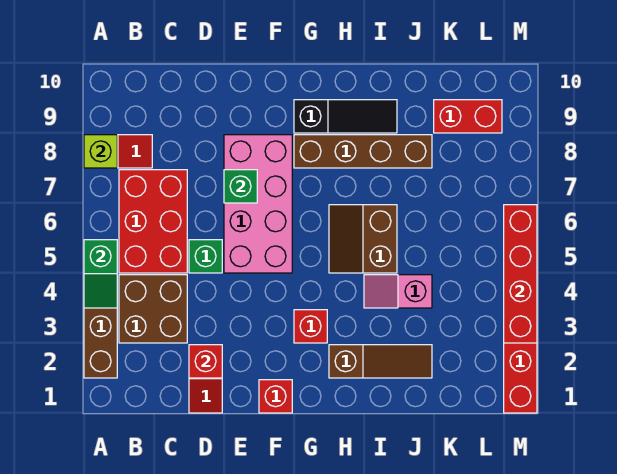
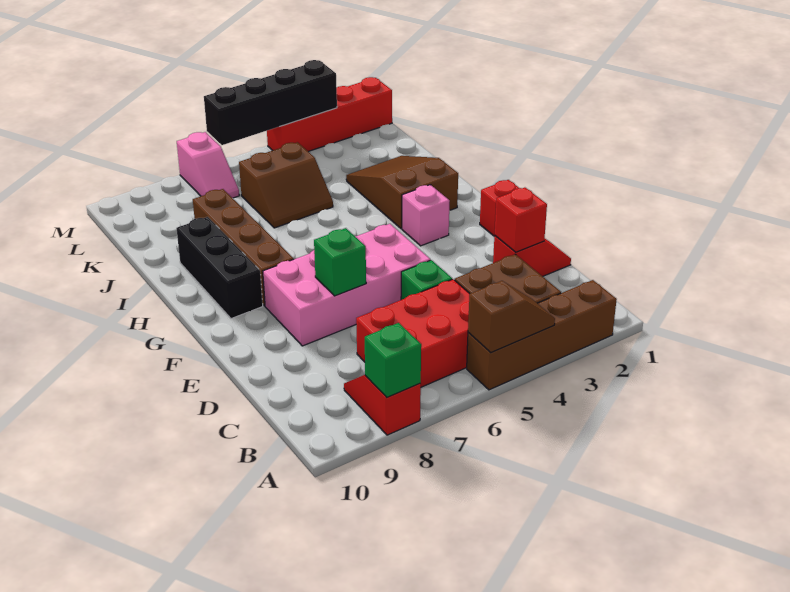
green 1x2 slope [84,240,117,308] -> brown 1x2 slope [468,281,555,353]
lime 1x1 brick [84,135,117,168] -> green 1x1 brick [365,323,421,397]
red 1x1 brick [294,310,327,343] -> pink 1x1 brick [402,185,450,246]
black 1x3 slope [294,100,397,133] -> black 1x3 brick [176,217,263,319]
brown 1x3 slope [329,345,432,378] -> brown 2x3 slope [346,156,458,229]
brown 2x2 slope [329,205,397,273] -> brown 2x2 slope moved to [239,142,333,228]
pink 1x2 slope [364,275,432,308] -> pink 1x2 slope moved to [177,132,239,198]
red 1x2 brick [434,100,502,133] -> none
red 1x4 brick [504,205,537,343] -> black 1x4 brick [204,60,337,145]

